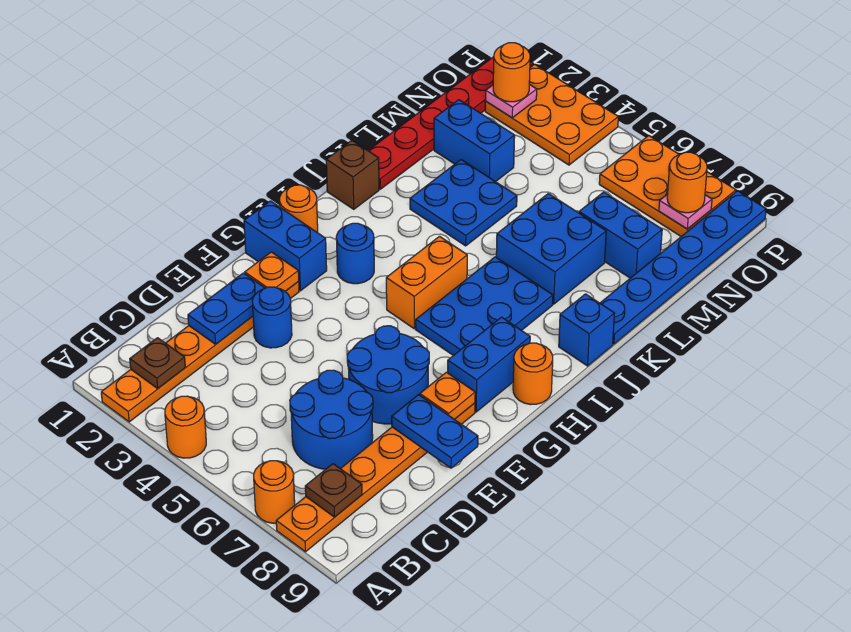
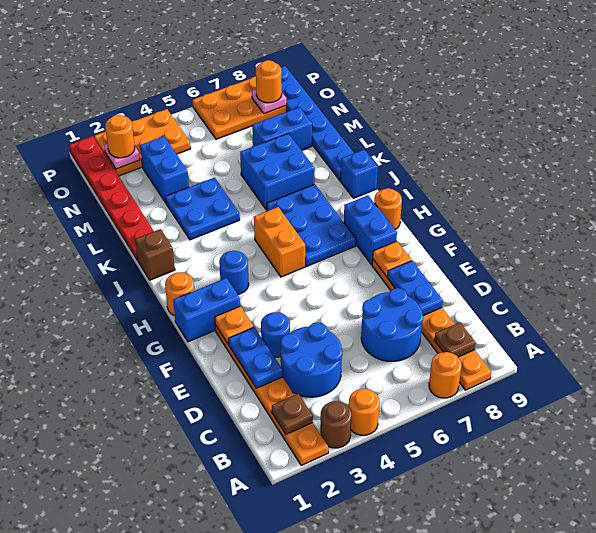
none -> brown 1x1 round brick [320,401,351,448]
blue 2x2 round brick [347,326,429,424] -> blue 2x2 round brick moved to [281,322,342,397]
blue 1x2 plate [392,395,478,468] -> blue 1x2 plate turned to [388,261,443,316]
blue 1x2 brick [434,100,515,182] -> blue 1x2 brick turned to [140,136,189,203]

